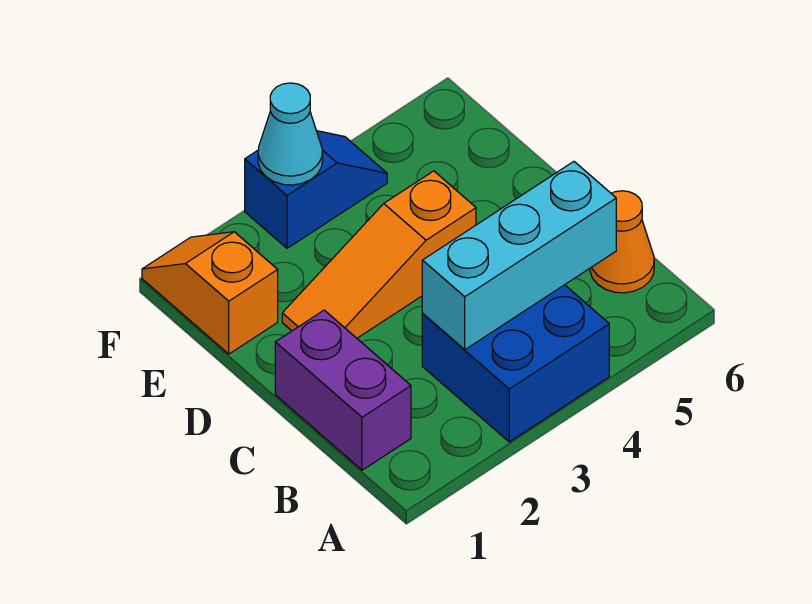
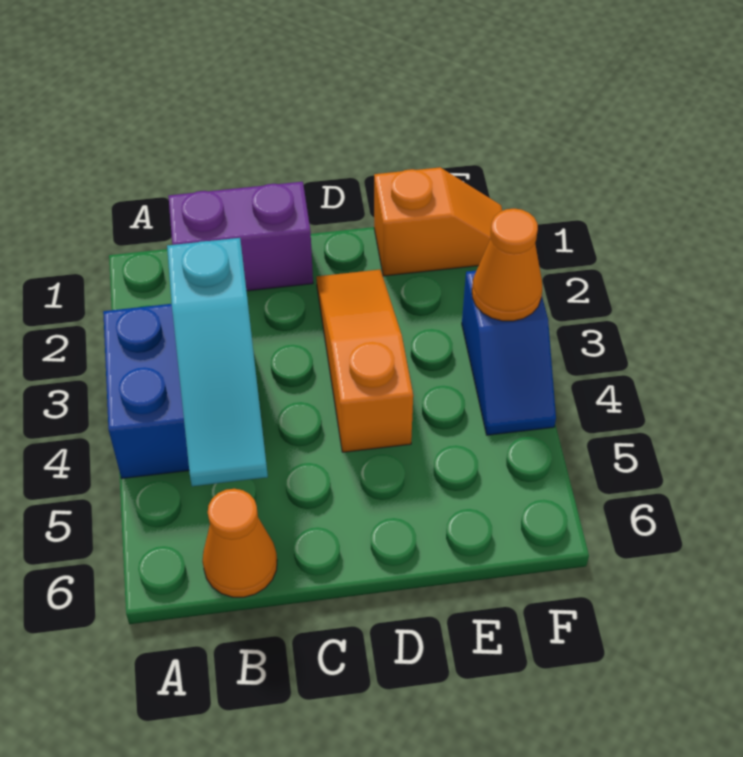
cyan 1x3 brick [422,162,616,350] -> cyan 1x3 slope [167,238,268,486]
cyan 1x1 cone [258,83,323,185] -> orange 1x1 cone [472,209,542,321]

